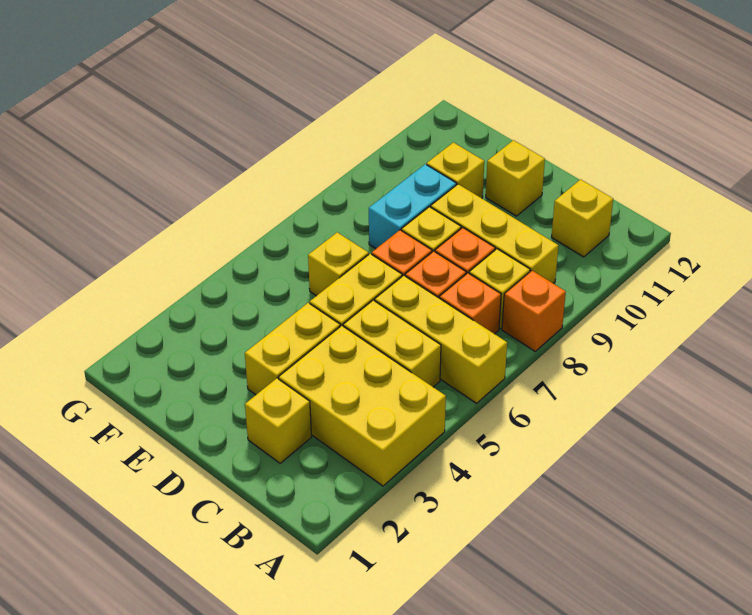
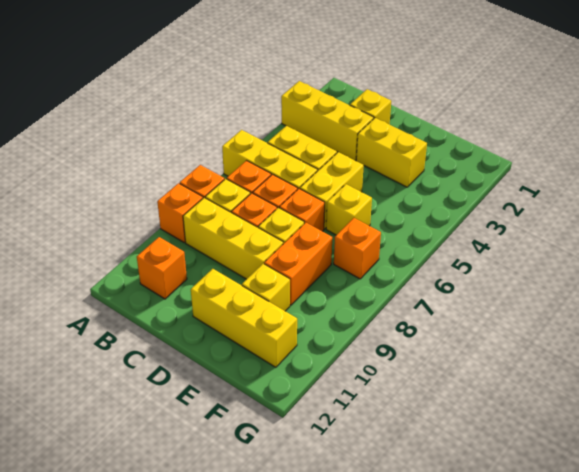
yellow 2x3 brick [279,326,446,486] -> yellow 1x3 brick [281,81,374,160]
none -> orange 1x1 brick [157,183,203,242]
yellow 1x1 brick [552,180,613,257] -> orange 1x1 brick [137,237,187,299]
yellow 1x2 brick [245,303,340,395] -> yellow 1x2 brick turned to [356,118,427,187]
yellow 1x1 brick [486,140,545,216] -> yellow 1x3 brick [191,269,297,367]
cyan 1x2 brick [369,164,456,249] -> orange 1x2 brick [264,223,332,305]
none -> orange 1x1 brick [334,218,381,279]

